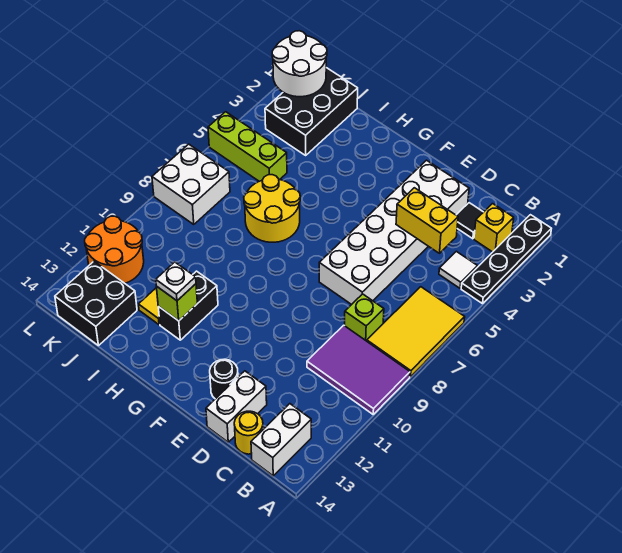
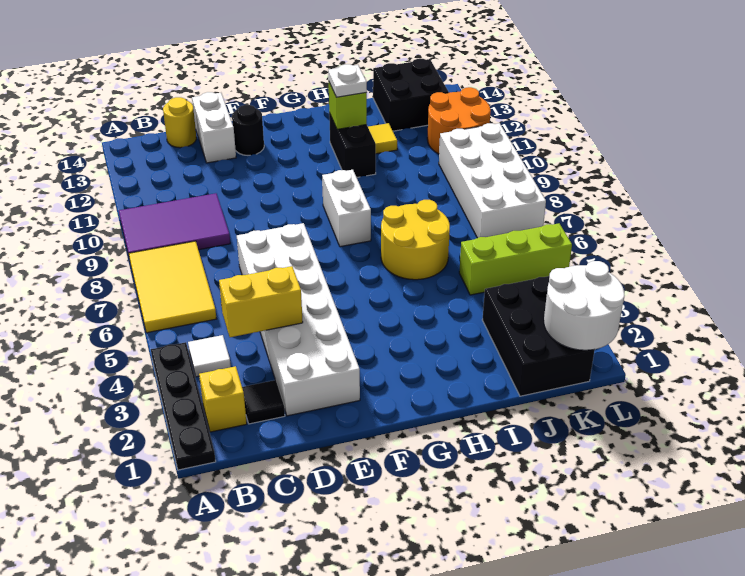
white 1x2 brick [251,404,311,476] -> white 1x2 brick moved to [322,170,371,247]
lime 1x1 brick [345,294,384,341] -> none
white 2x2 brick [152,144,230,224] -> white 2x4 brick [439,123,546,238]

